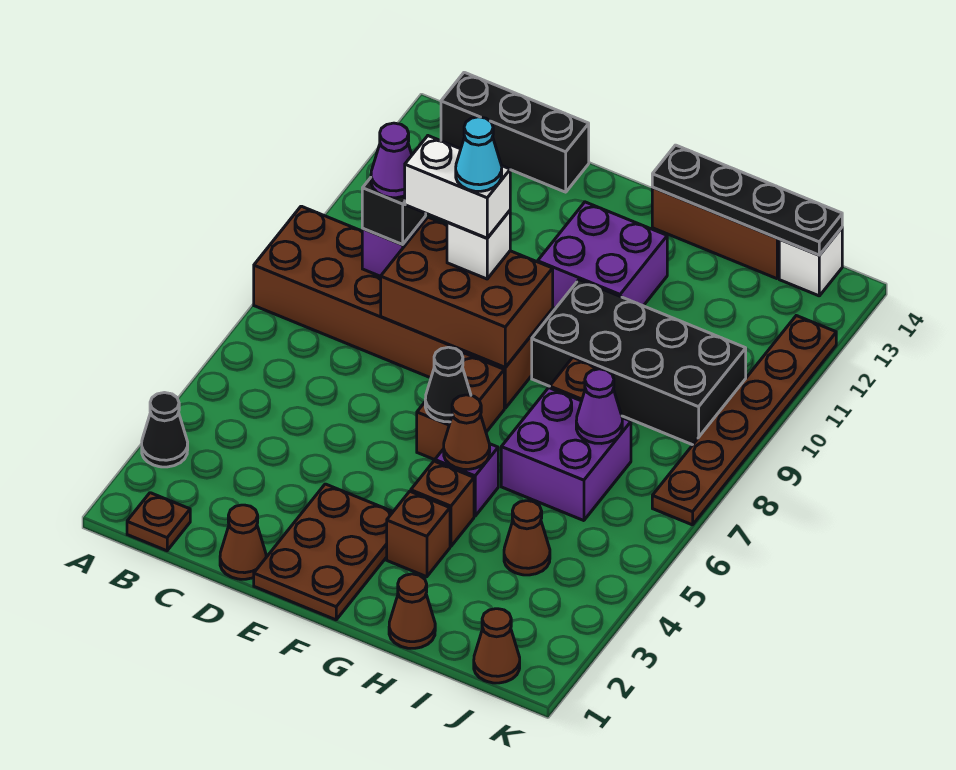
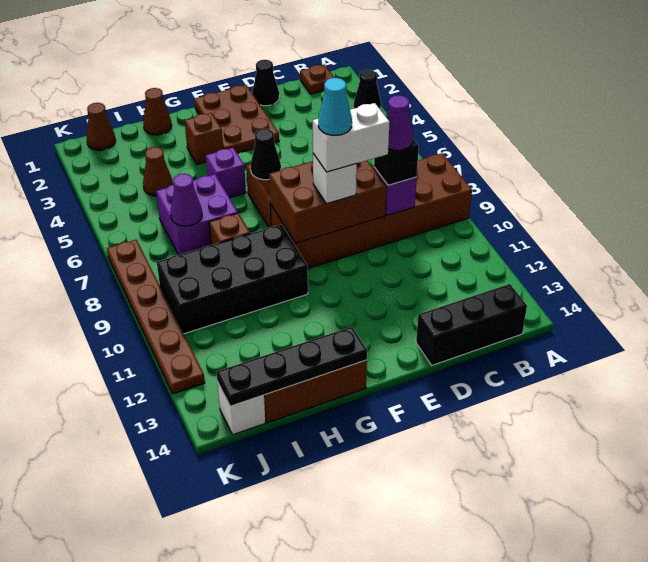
brown 1x1 cone [220,505,266,579] -> black 1x1 cone [252,60,279,106]
purple 2x2 brick [538,202,667,309] -> none
brown 1x1 brick [411,461,474,546] -> none
brown 1x1 cone [444,395,490,469] -> none

